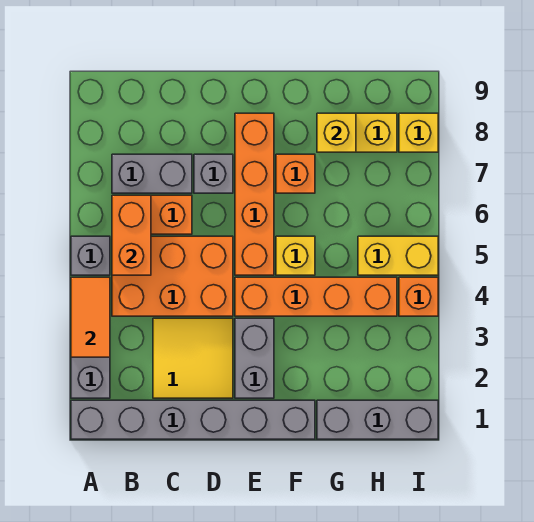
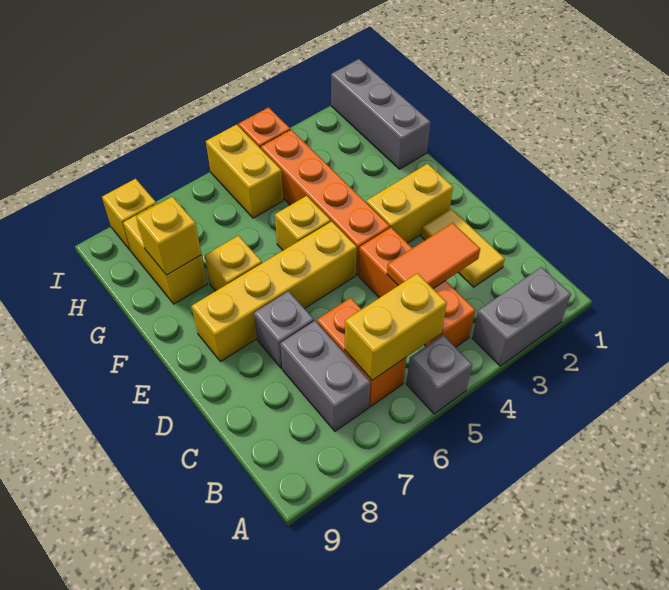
grey 1x6 brick [71,400,315,439] -> none
orange 1x2 tile [71,277,110,357] -> orange 1x2 tile moved to [387,223,480,289]
orange 2x3 brick [112,236,233,316] -> orange 1x3 brick [359,228,475,347]
orange 1x2 brick [112,195,151,275] -> yellow 1x2 brick [345,273,447,380]
yellow 2x2 tile [153,318,233,398] -> yellow 1x2 tile [421,209,505,287]
grey 1x2 brick [235,318,274,398] -> yellow 1x2 brick [366,164,453,243]
orange 1x4 brick [235,113,274,275] -> yellow 1x4 brick [192,221,357,362]
orange 1x1 brick [276,154,315,193] -> yellow 1x1 brick [205,236,262,291]

